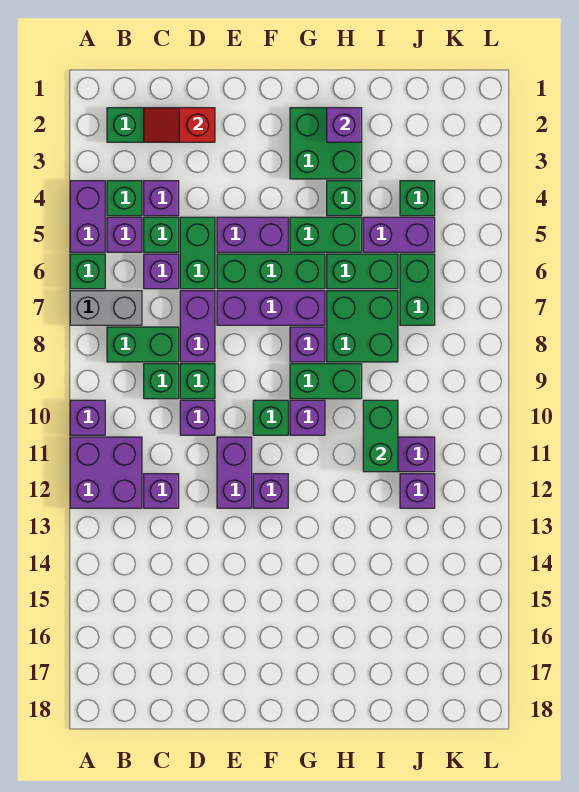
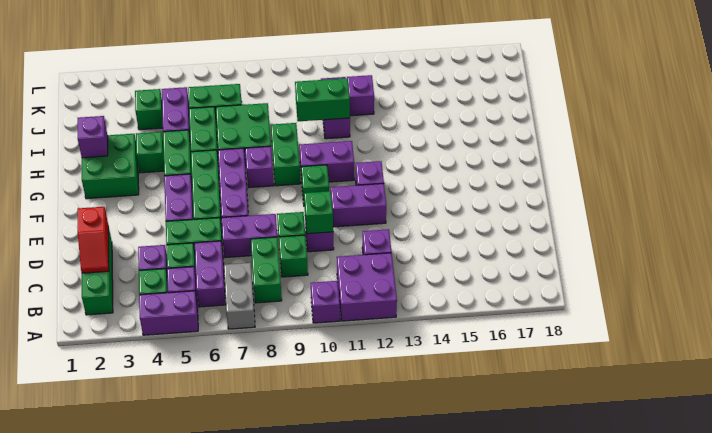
green 1x1 brick [70,254,105,289] -> green 1x1 brick moved to [304,191,333,234]
purple 1x1 brick [144,254,179,289] -> purple 1x2 brick [195,241,226,307]
purple 1x1 brick [290,400,325,435] -> purple 1x2 brick [299,141,354,182]

